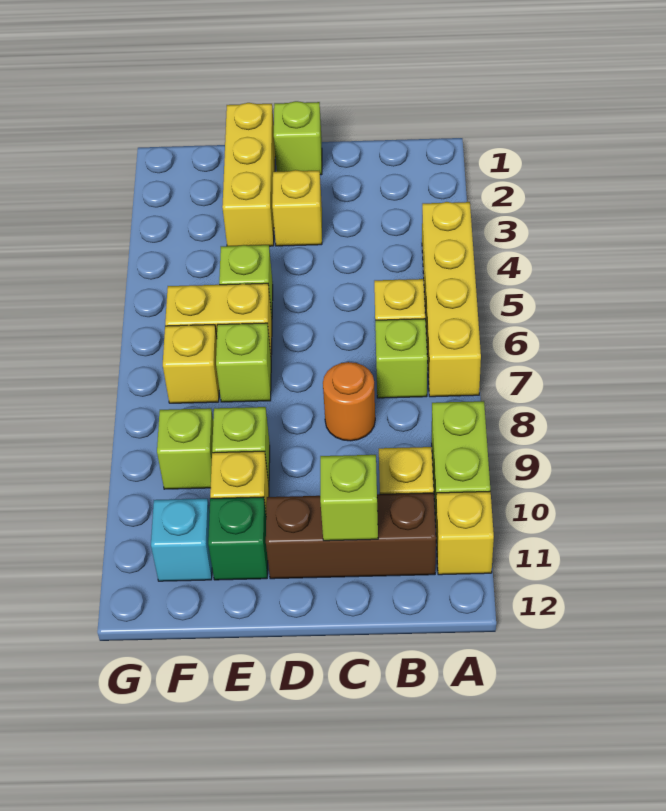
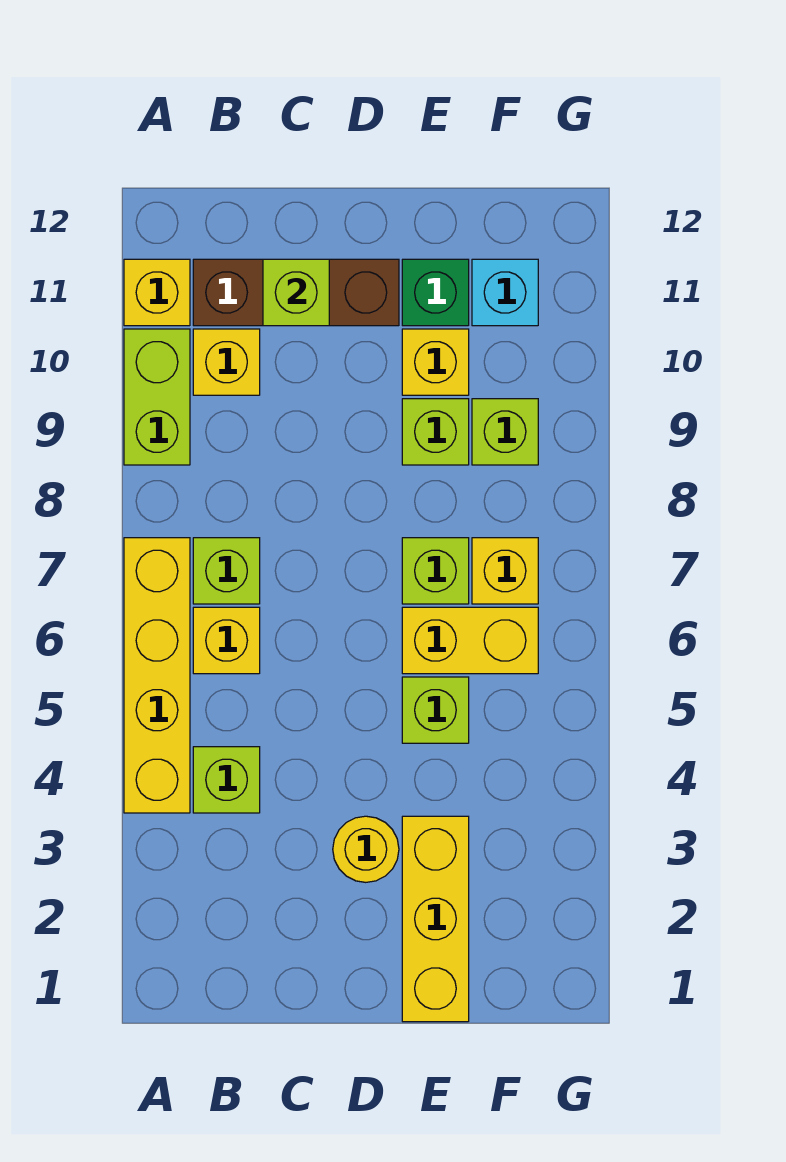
orange 1x1 round brick [323,362,375,441] -> none
lime 1x1 brick [274,101,322,175] -> lime 1x1 brick moved to [193,747,260,813]
yellow 1x1 brick [272,170,322,246] -> yellow 1x1 round brick [333,816,399,882]

